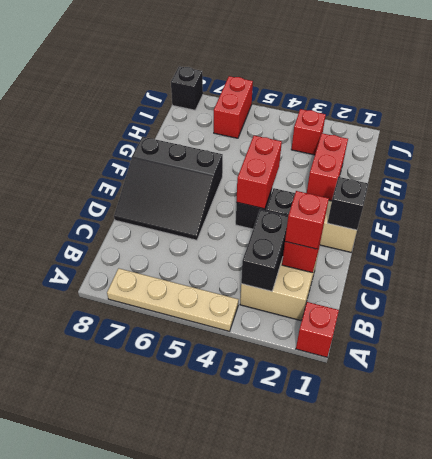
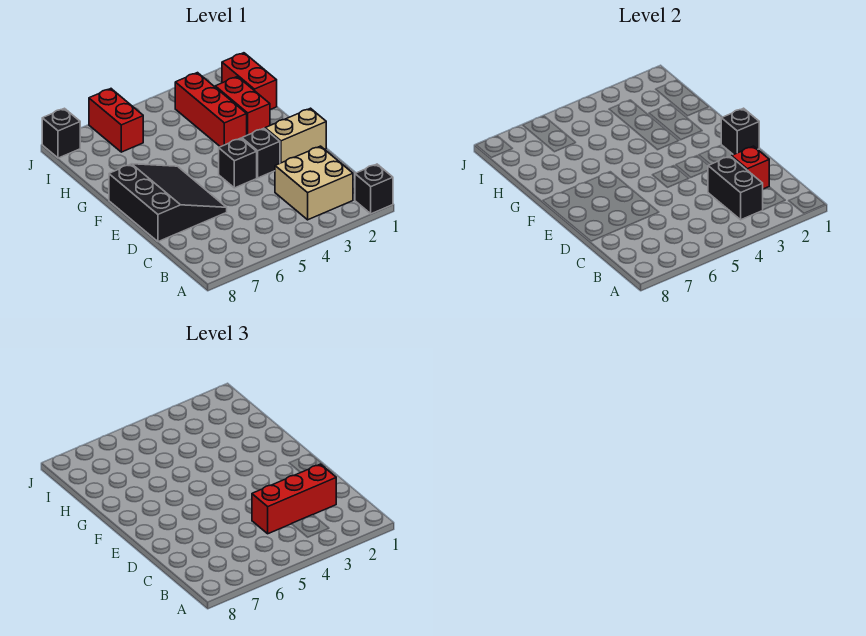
red 1x1 brick [296,302,339,357] -> black 1x1 brick [355,164,393,214]
tan 1x4 plate [107,268,239,331] -> none
red 1x1 brick [285,191,329,249] -> red 1x3 brick [252,464,336,534]
black 3x3 slope [114,137,223,240] -> black 3x3 slope turned to [109,164,227,242]
red 1x2 brick [237,136,282,209] -> red 1x2 brick moved to [222,53,277,110]
red 1x1 brick [291,109,326,155] -> red 1x3 brick [175,73,247,147]

